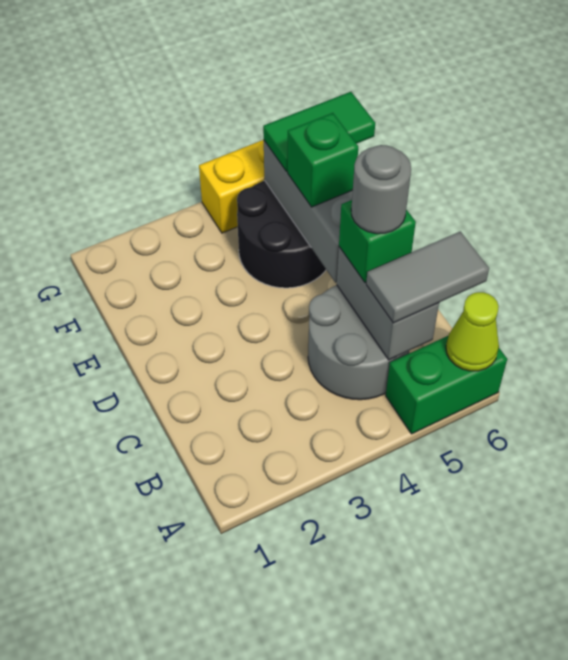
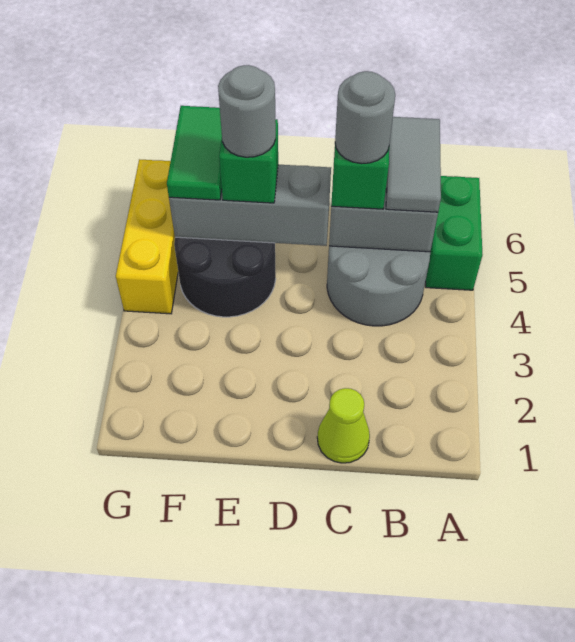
lime 1x1 cone [446,292,499,371] -> lime 1x1 cone moved to [317,388,370,463]
none -> grey 1x1 round brick [218,65,276,157]

